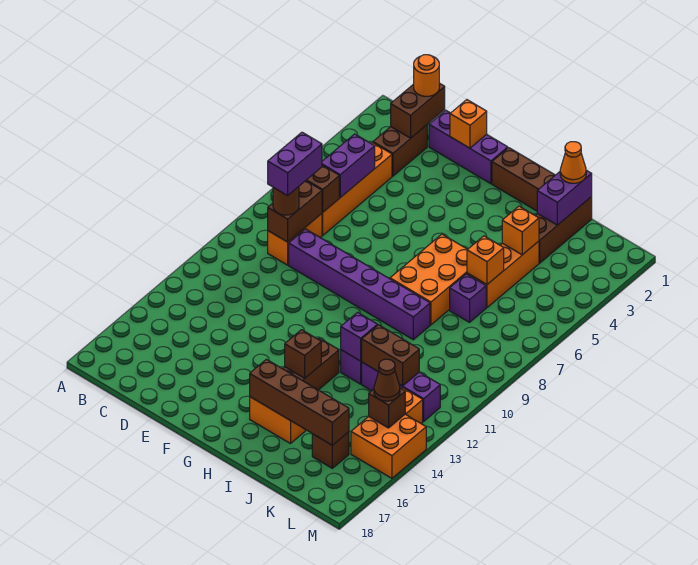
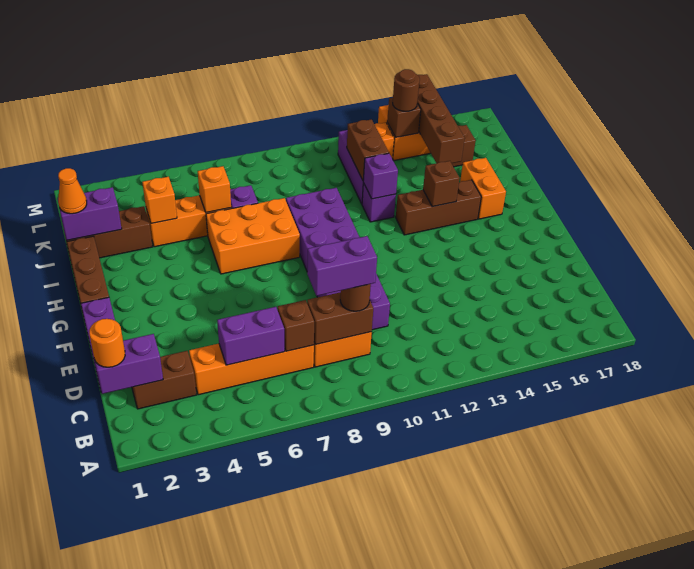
brown 1x2 brick [391,83,445,138] -> purple 1x2 brick [93,334,163,394]
purple 1x6 brick [289,229,430,340] -> purple 2x6 brick [286,188,390,330]
orange 1x1 brick [450,100,487,148] -> none
brown 1x4 brick [250,359,349,445] -> brown 1x4 brick moved to [417,74,465,163]
brown 1x1 cone [374,359,400,401] -> brown 1x1 round brick [393,69,420,111]

